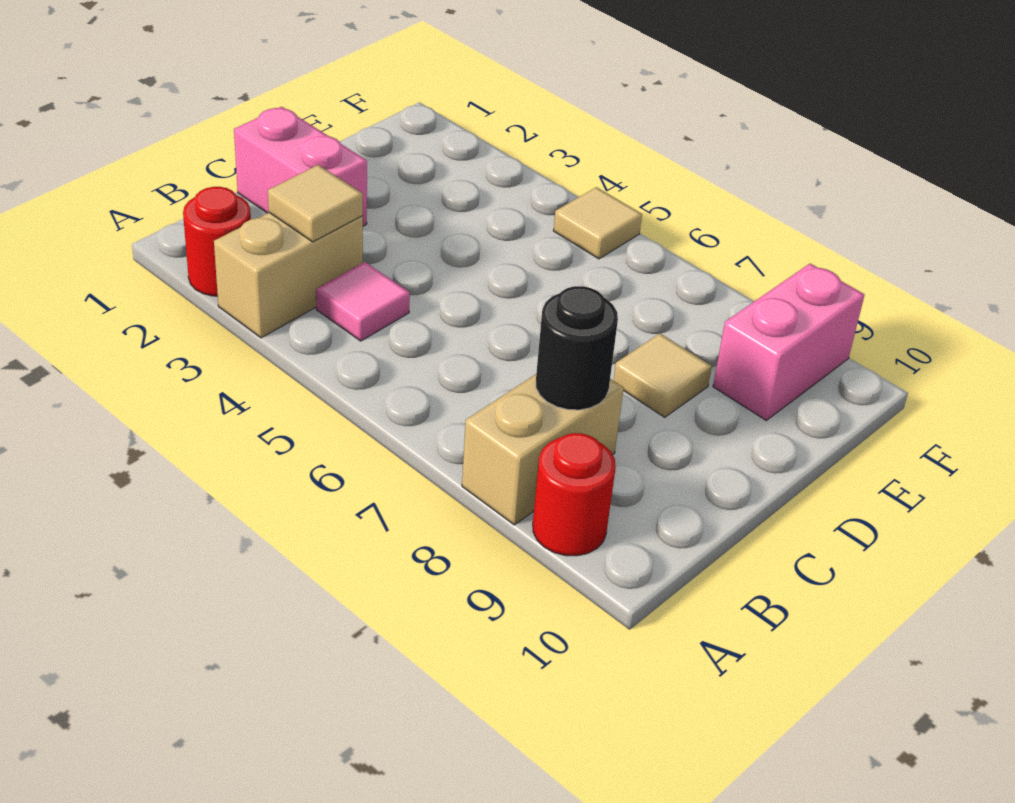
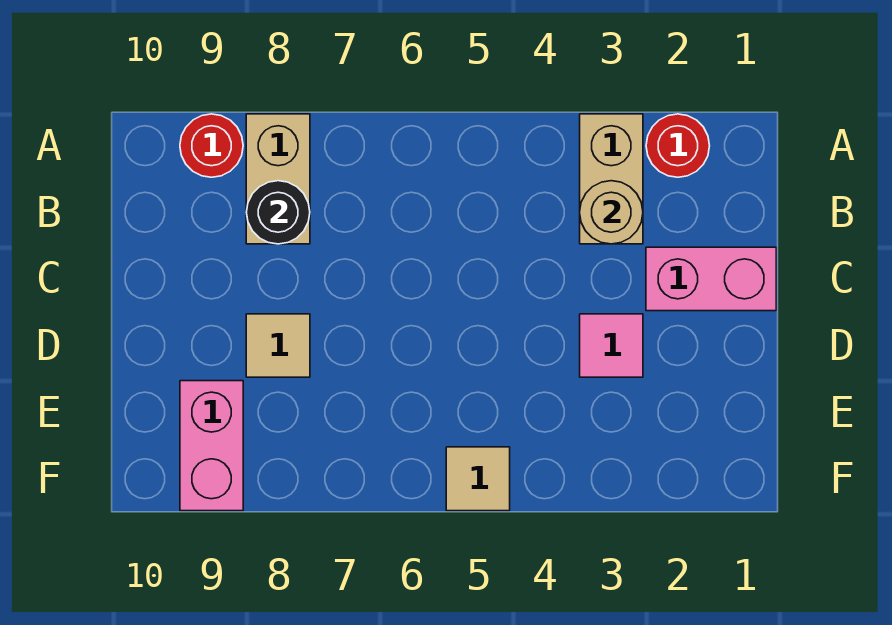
tan 1x1 tile [268,165,363,242] -> tan 1x1 round brick [580,181,643,244]
pink 1x1 tile [316,262,410,341] -> pink 1x1 tile moved to [580,314,643,377]

